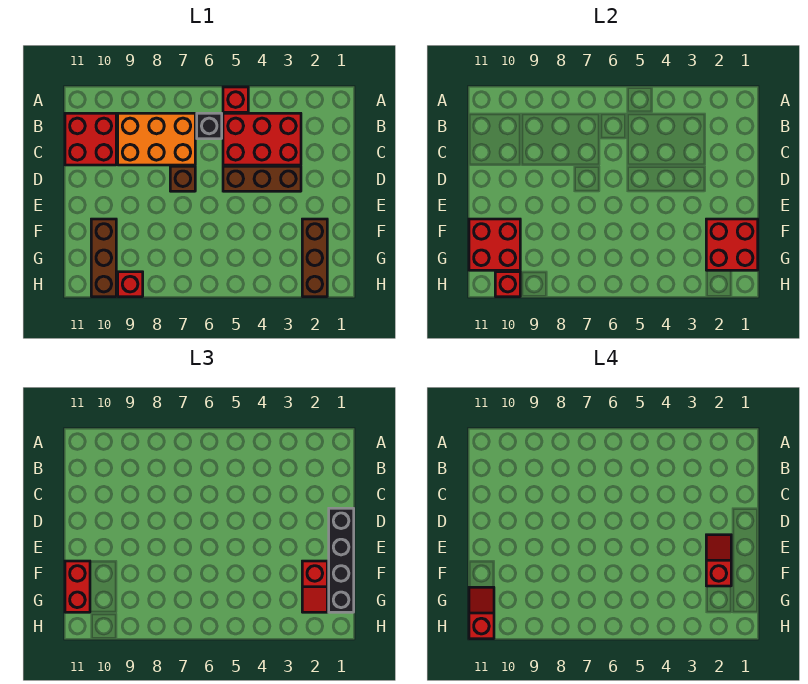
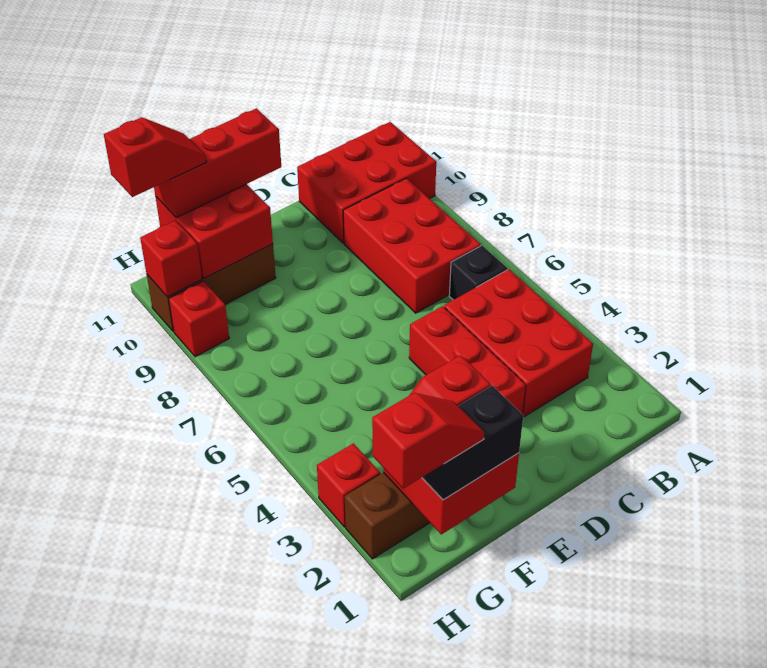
red 1x1 brick [223,87,248,112] -> red 1x1 brick moved to [317,443,380,527]
orange 2x3 brick [118,113,195,165] -> red 2x3 brick [343,178,481,313]
red 2x2 brick [65,113,116,165] -> red 2x3 brick [297,122,436,243]
black 1x4 brick [329,508,354,612] -> black 1x2 brick [422,386,523,500]
brown 1x3 brick [223,166,301,191] -> red 1x3 brick [409,306,526,414]
brown 1x1 brick [170,166,195,191] -> none
red 1x2 slope [706,535,731,586] -> red 1x2 slope moved to [372,393,484,489]
red 1x2 brick [65,561,90,612] -> red 1x3 brick [154,108,281,218]

